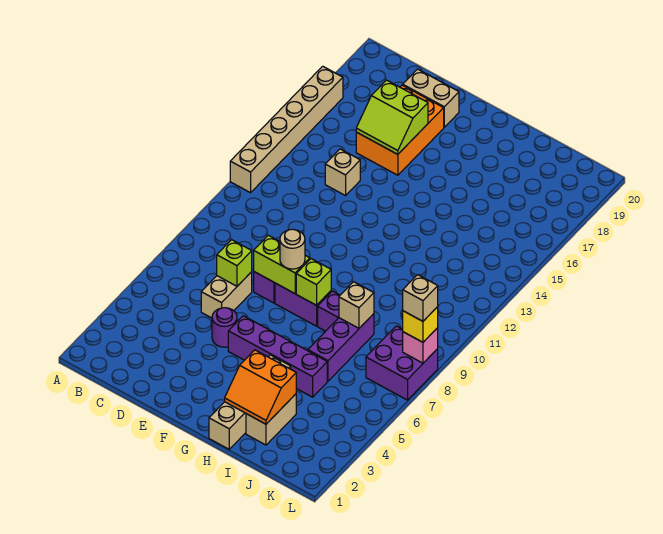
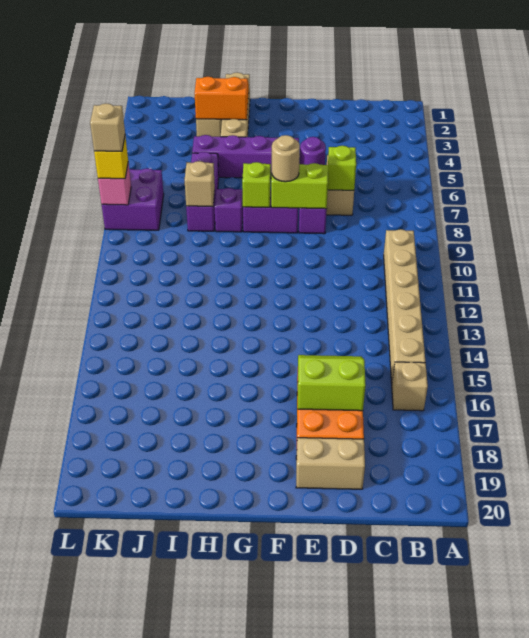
tan 1x6 brick [230,66,343,193] -> tan 1x6 brick moved to [384,229,425,383]
tan 1x1 brick [325,149,360,196] -> tan 1x1 brick moved to [392,362,428,411]

